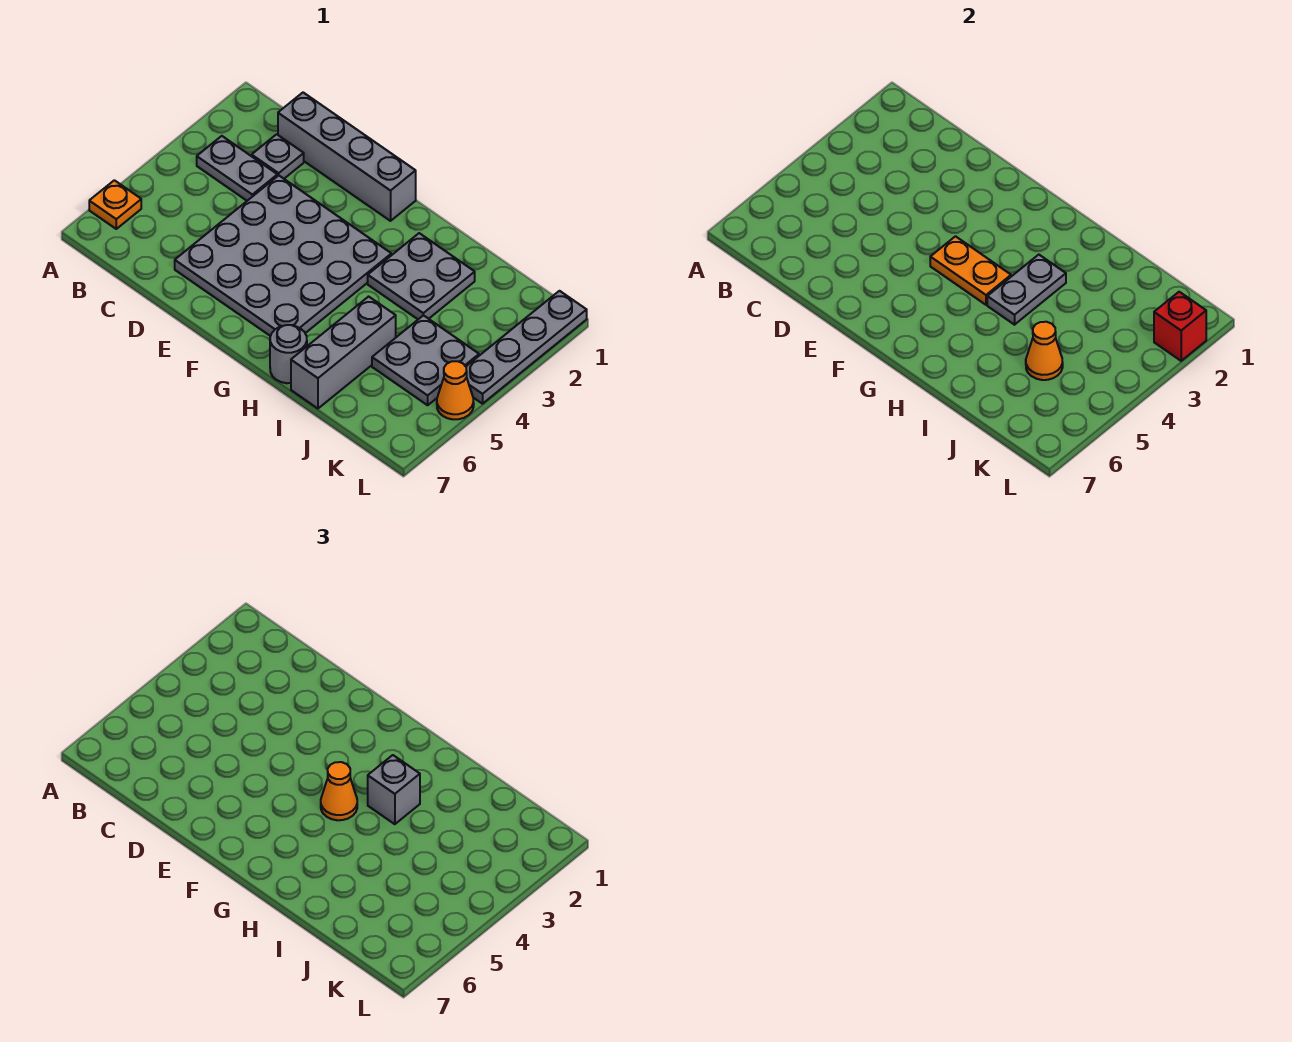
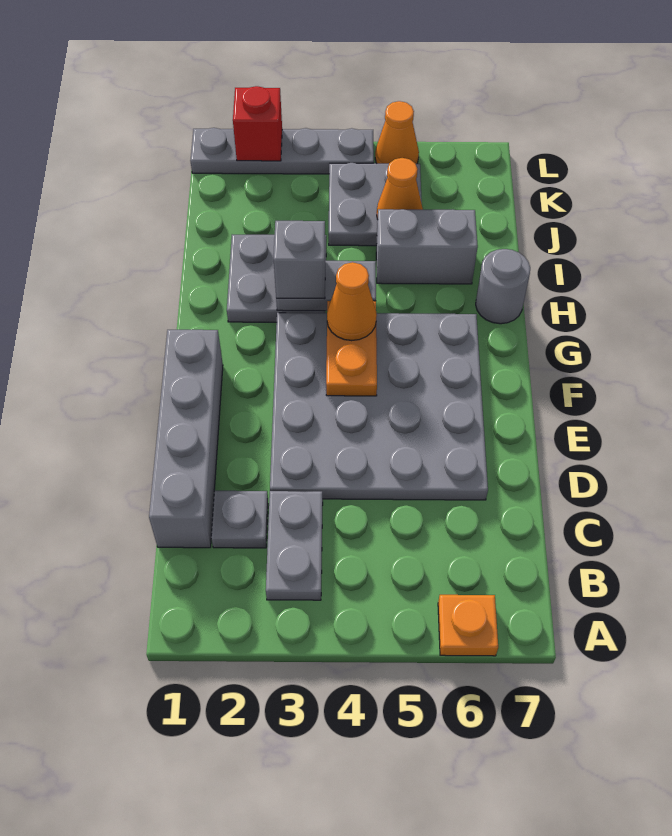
grey 1x3 brick [291,297,396,408] -> grey 1x2 brick [376,209,478,284]

